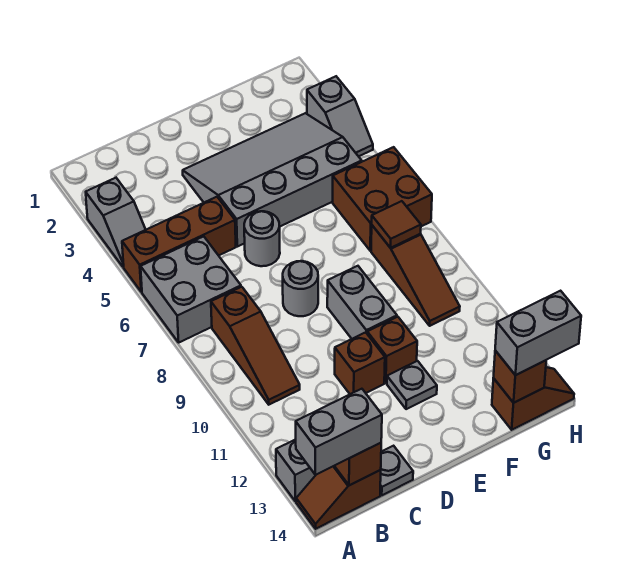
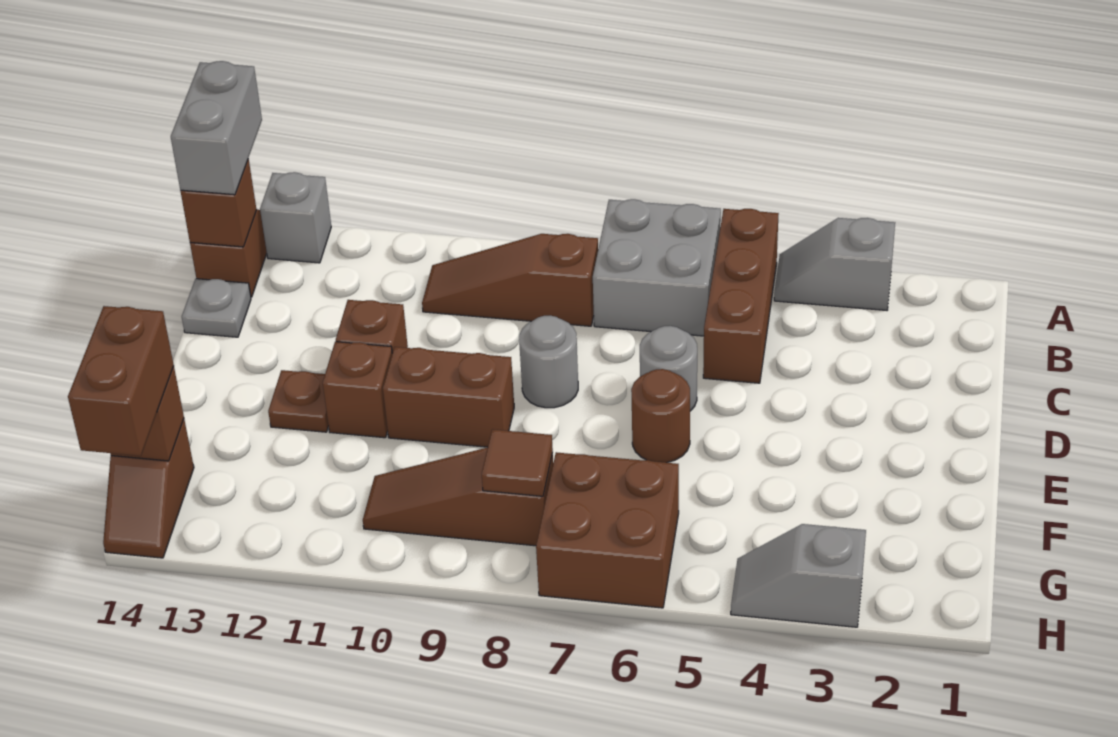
grey 3x4 slope [183,113,362,247] -> none
none -> brown 1x1 round brick [631,369,690,463]
grey 1x2 brick [327,266,397,339] -> brown 1x2 brick [383,347,514,447]
grey 1x1 plate [387,361,437,409] -> brown 1x1 plate [268,370,329,432]
grey 1x2 brick [495,291,581,375] -> brown 1x2 brick [68,306,174,456]

